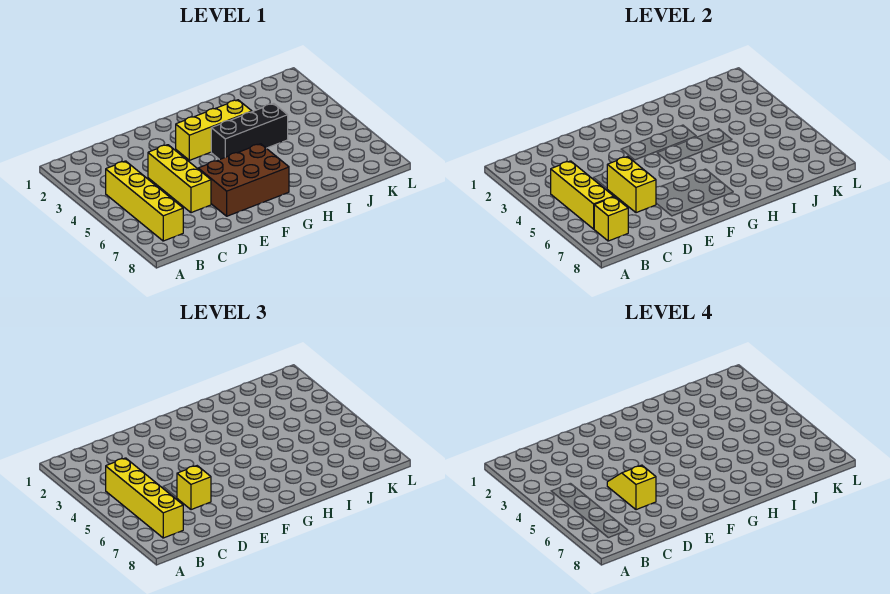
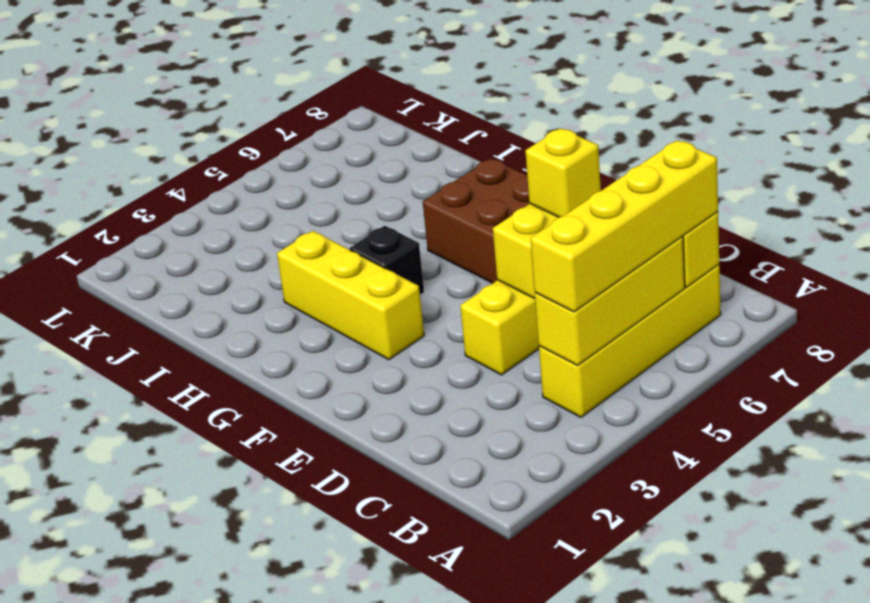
yellow 1x2 slope [607,465,656,510] -> none
black 1x3 brick [211,103,288,160] -> black 1x1 brick [350,226,424,295]

